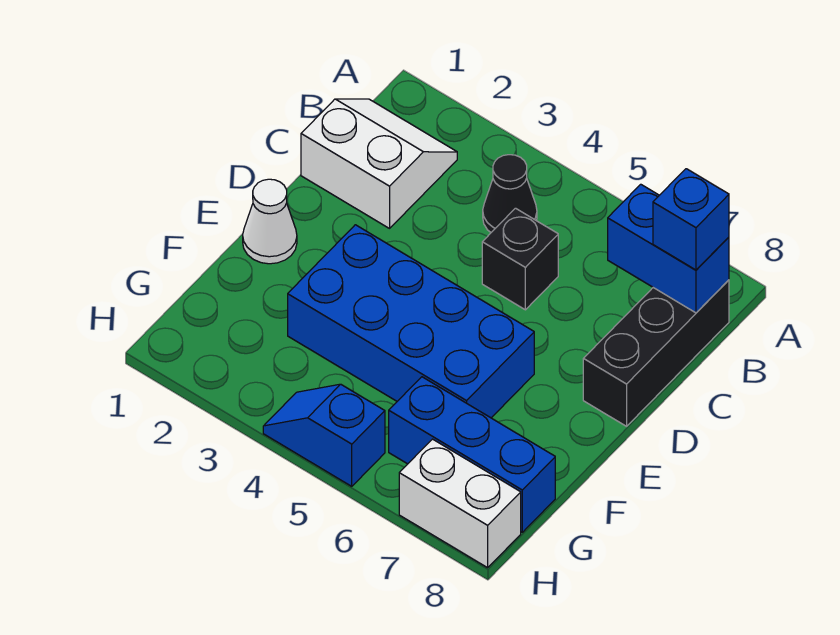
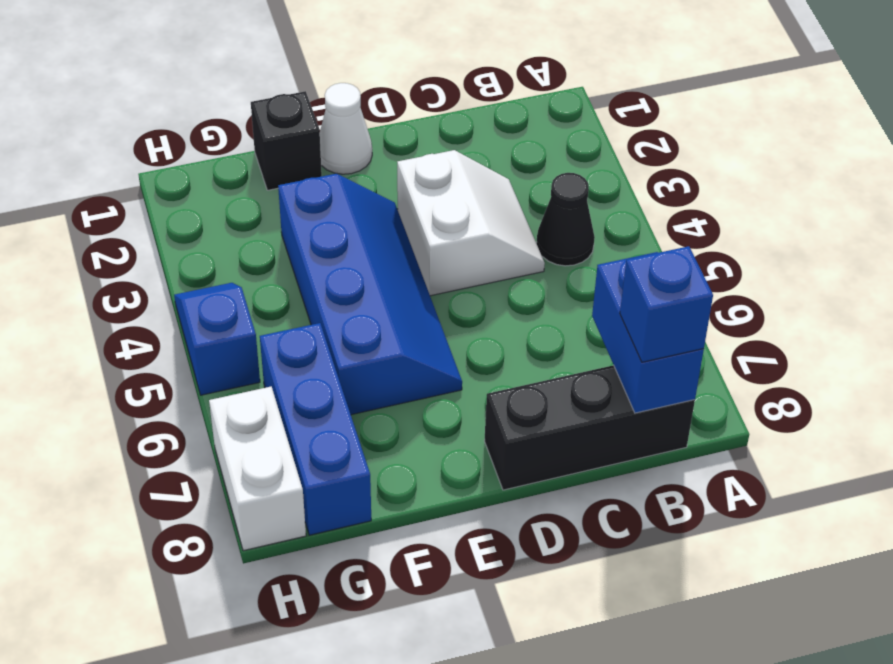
white 2x2 slope [301,99,457,228] -> white 2x2 slope moved to [397,150,545,296]
black 1x1 brick [482,208,558,310] -> black 1x1 brick moved to [251,91,322,190]
blue 2x4 brick [288,225,534,418] -> blue 2x4 slope [278,174,462,415]

